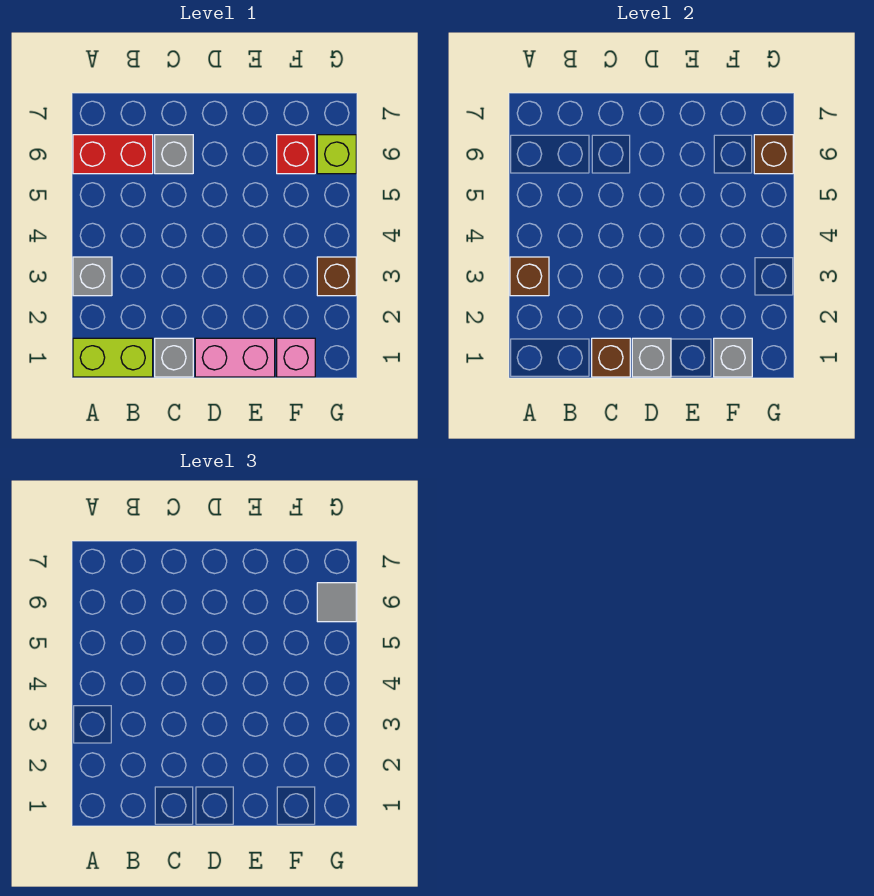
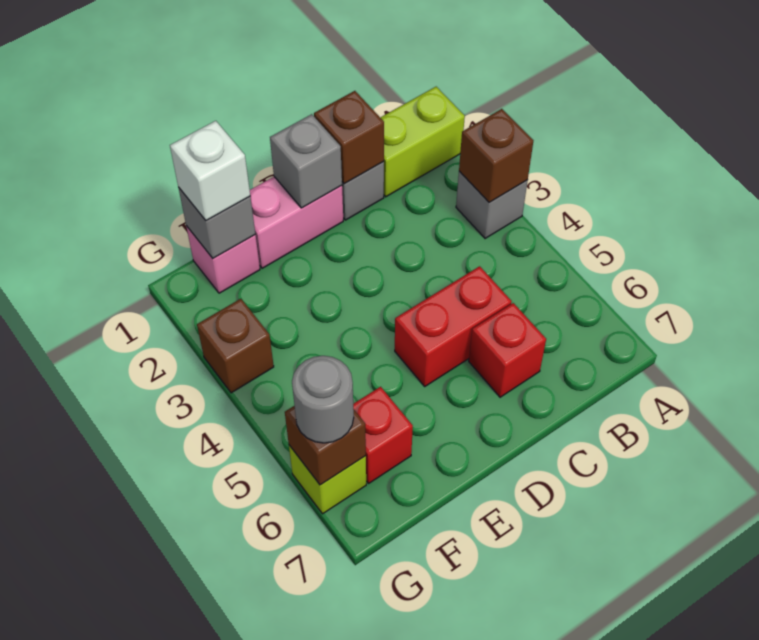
red 1x2 brick [73,135,153,174] -> red 1x2 brick moved to [395,266,512,386]
grey 1x1 brick [155,135,193,174] -> red 1x1 brick [469,303,546,397]
none -> white 1x1 brick [170,121,250,220]
grey 1x1 tile [317,583,356,622] -> grey 1x1 round brick [292,356,354,443]

